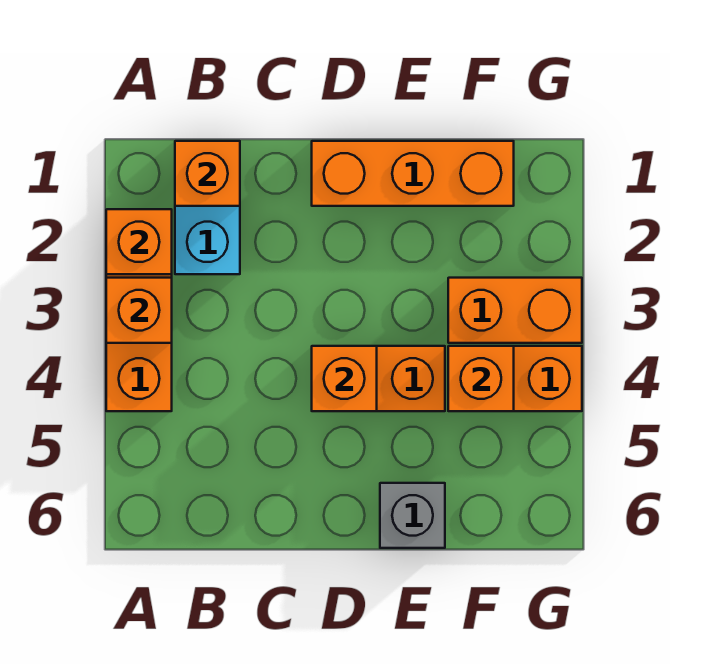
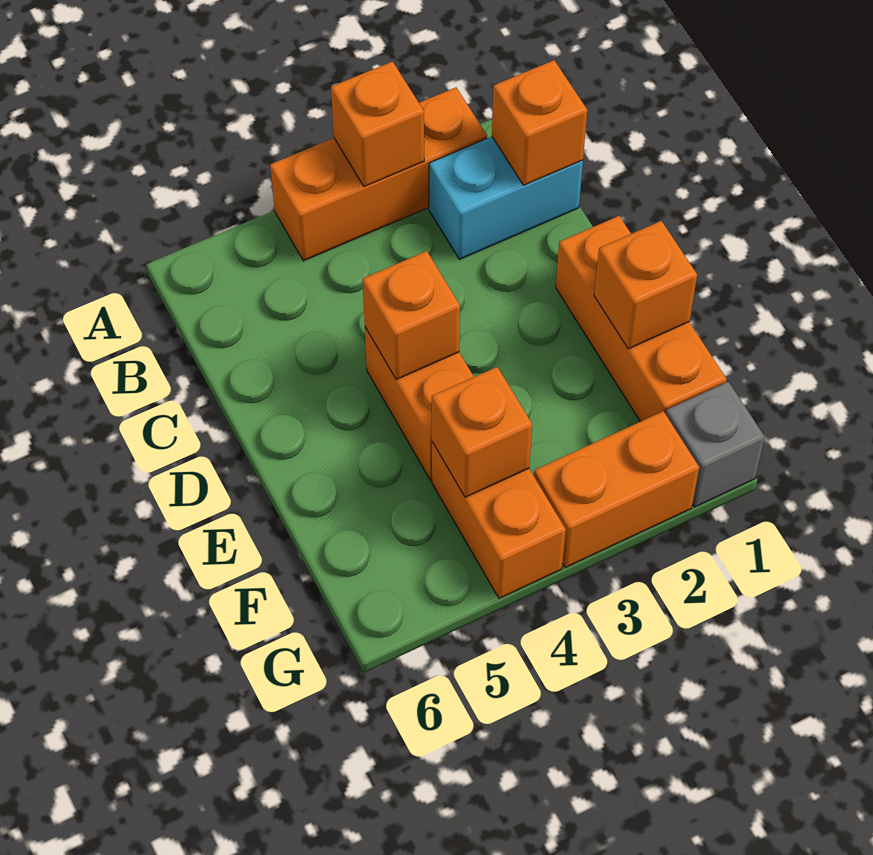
orange 1x1 brick [106,209,172,274] -> orange 1x1 brick moved to [594,221,697,349]
grey 1x1 brick [380,483,445,548] -> grey 1x1 brick moved to [666,382,765,507]
orange 1x2 brick [448,278,582,343] -> orange 1x2 brick turned to [534,411,699,567]

